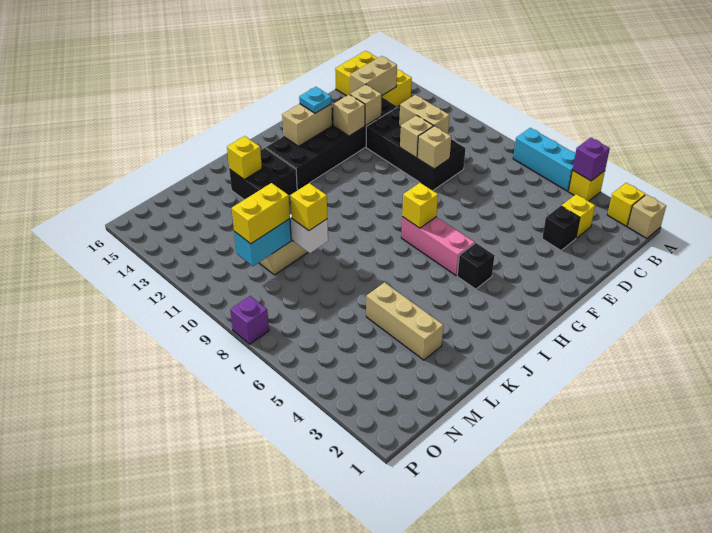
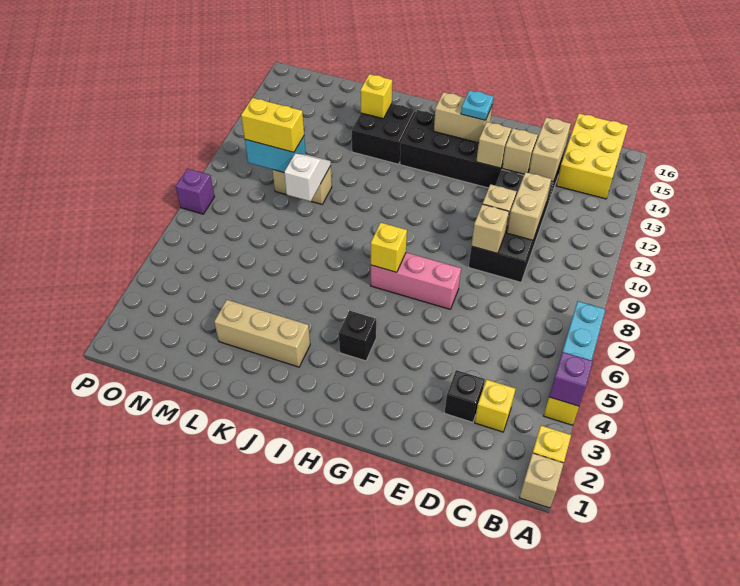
tan 1x2 brick [350,56,397,95] -> tan 1x2 brick turned to [529,117,571,182]
pink 1x3 brick [401,217,475,276] -> pink 1x3 brick turned to [371,253,461,309]
tan 1x3 brick [366,282,443,360] -> tan 1x3 brick turned to [214,300,310,367]
yellow 1x1 brick [290,183,327,231] -> none

